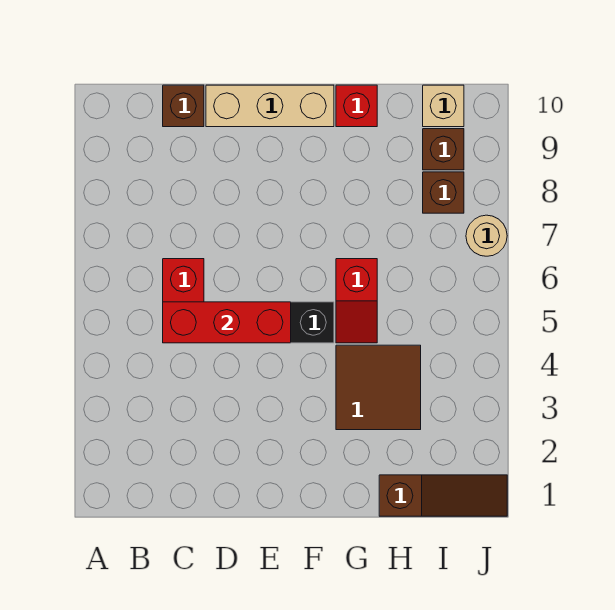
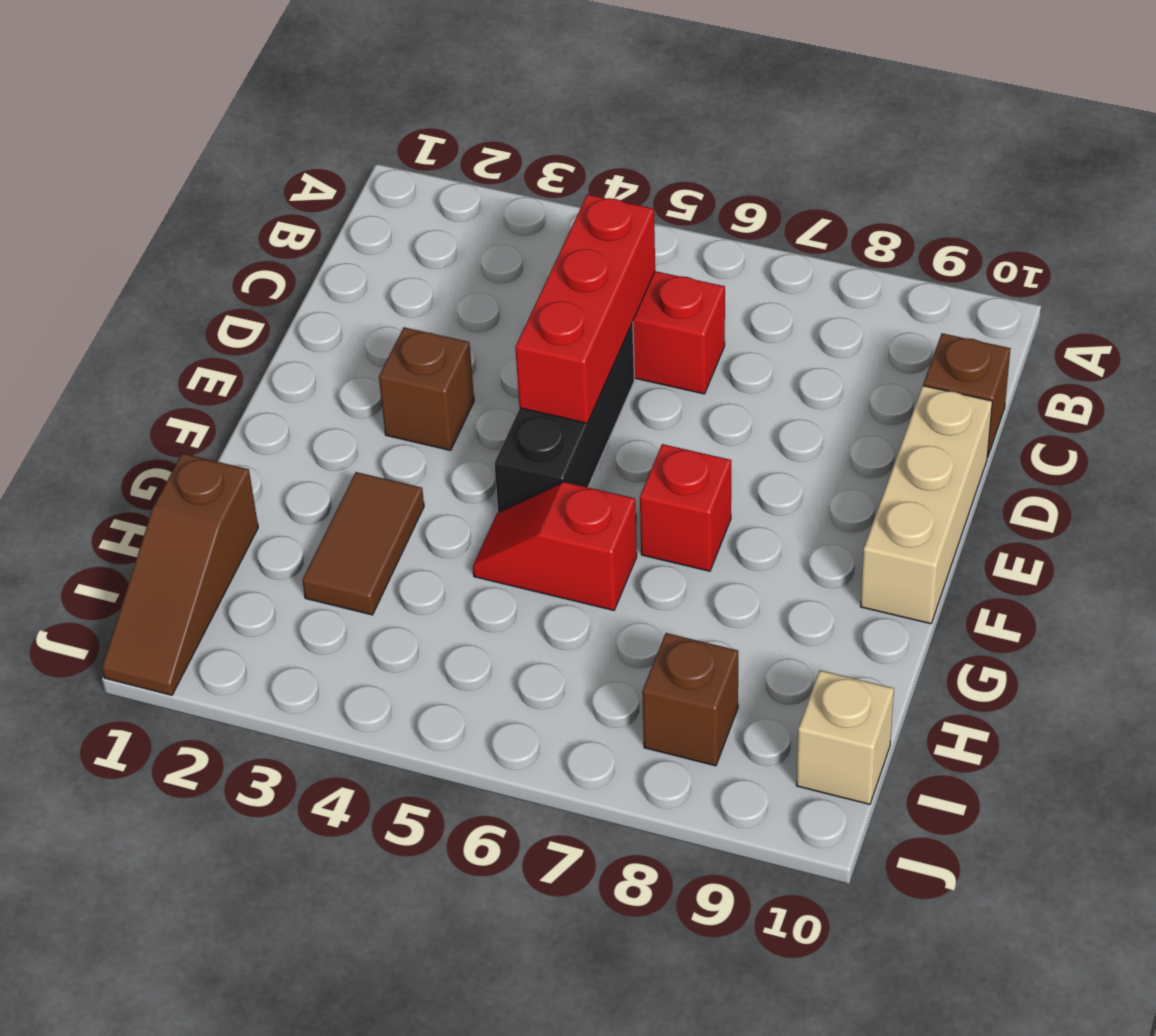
brown 2x2 tile [336,345,421,430] -> brown 1x2 tile [302,472,424,615]
red 1x1 brick [336,85,377,127] -> red 1x1 brick moved to [640,444,731,571]
brown 1x1 brick [423,129,464,170] -> brown 1x1 brick moved to [379,327,474,450]
tan 1x1 round brick [466,215,507,256] -> none

